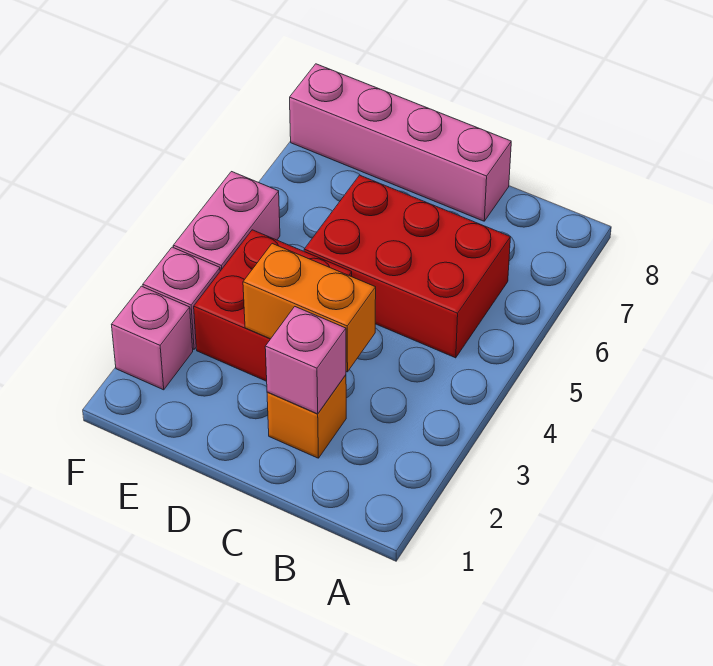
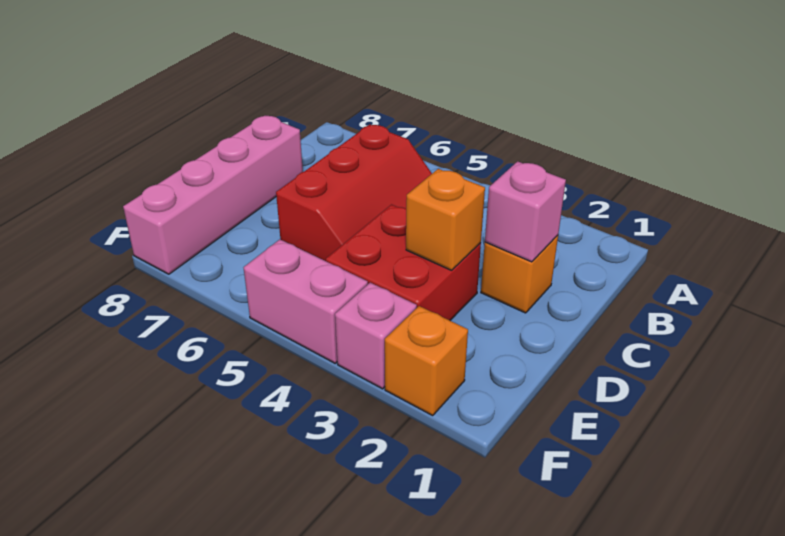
red 2x3 brick [304,175,510,358] -> red 2x3 slope [276,124,432,261]
orange 1x2 brick [243,244,376,372] -> orange 1x1 brick [406,169,485,270]
pink 1x1 brick [112,286,193,390] -> orange 1x1 brick [385,306,468,415]

